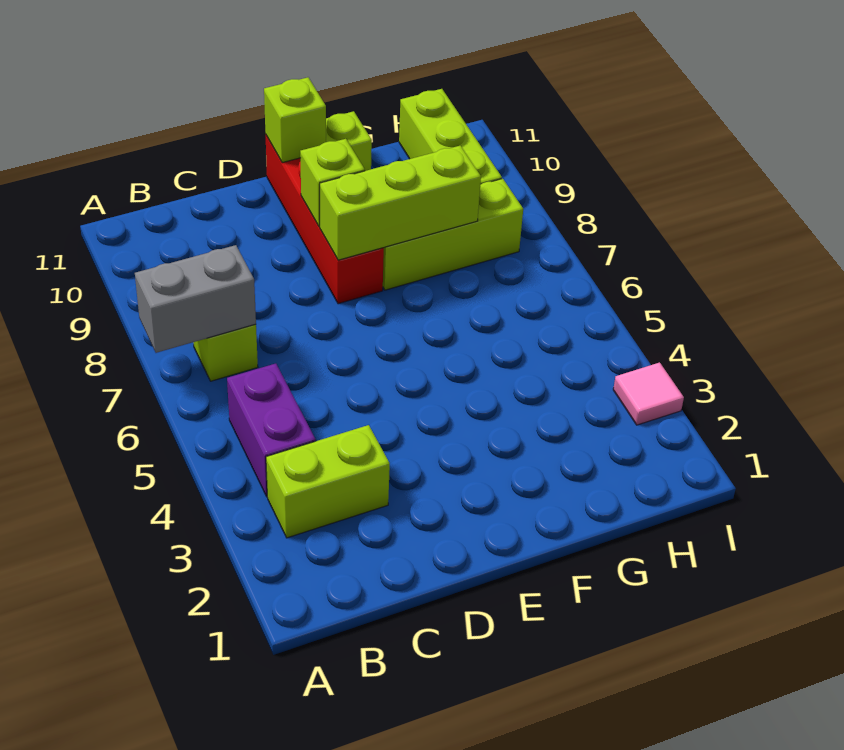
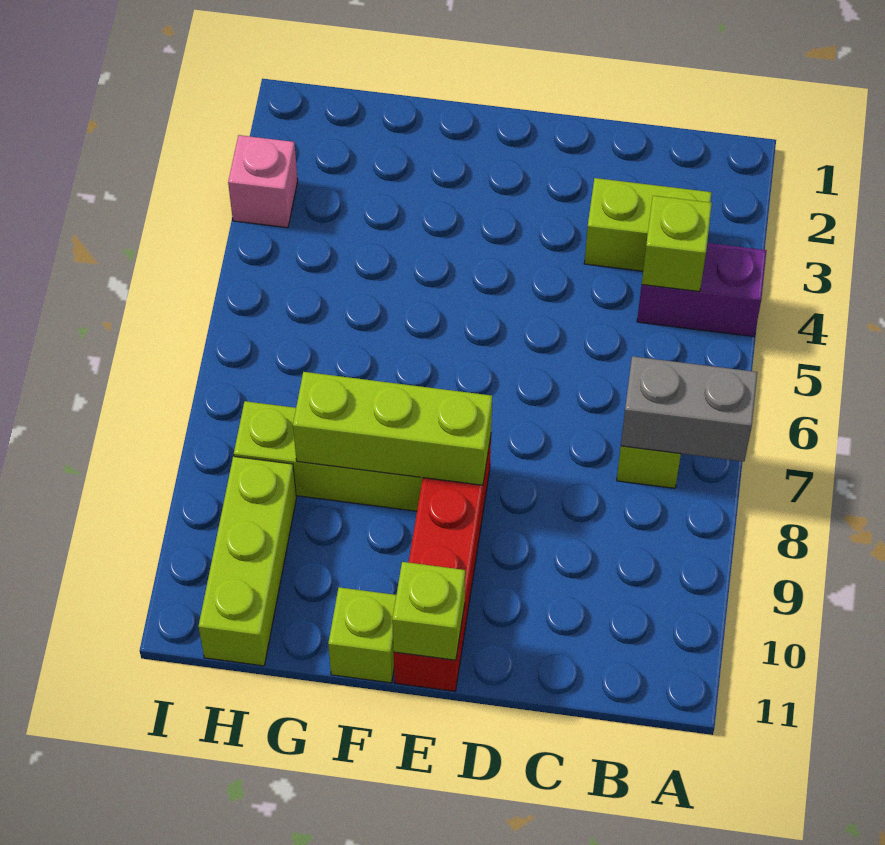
purple 1x2 brick [227,364,316,496] -> purple 1x2 brick turned to [637,243,767,337]
lime 1x1 brick [300,139,365,227] -> lime 1x1 brick moved to [642,196,712,292]
pink 1x1 tile [613,362,684,425] -> pink 1x1 brick [228,135,298,228]

